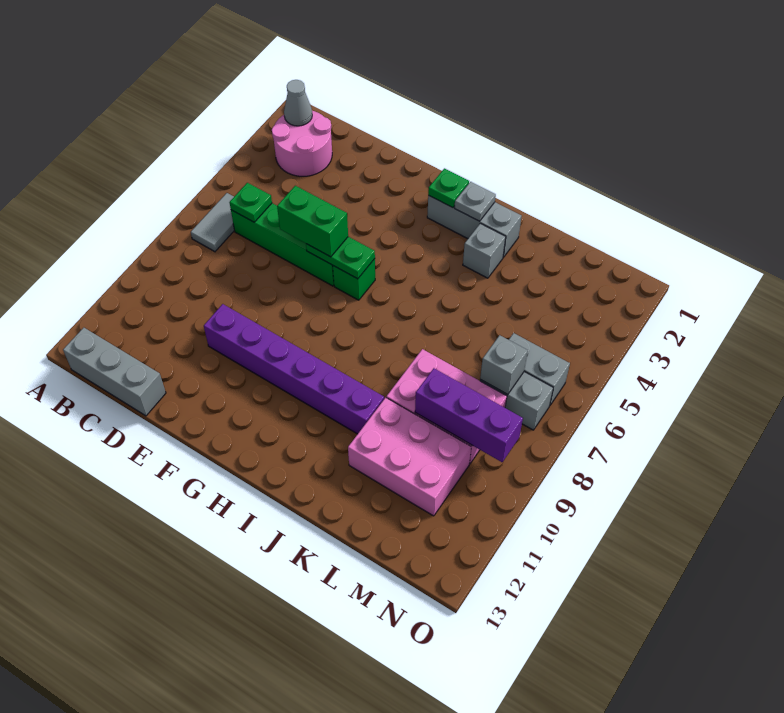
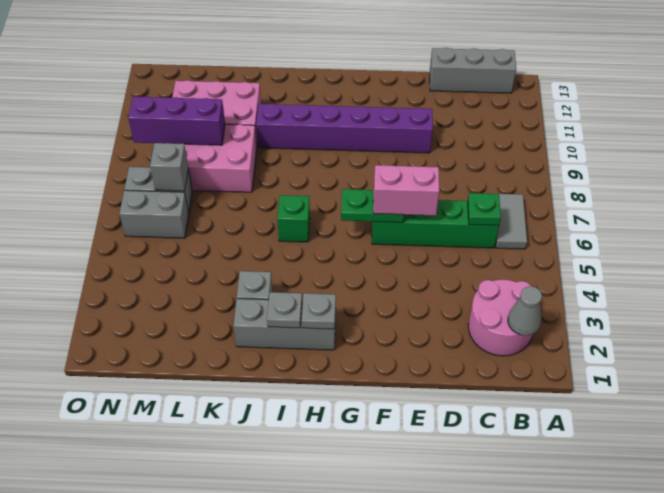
green 1x2 brick [277,186,348,257] -> pink 1x2 brick [373,165,439,216]
green 1x1 brick [333,259,375,300] -> green 1x1 brick moved to [277,195,310,242]
green 1x1 plate [428,168,469,208] -> grey 1x1 plate [302,293,336,329]

